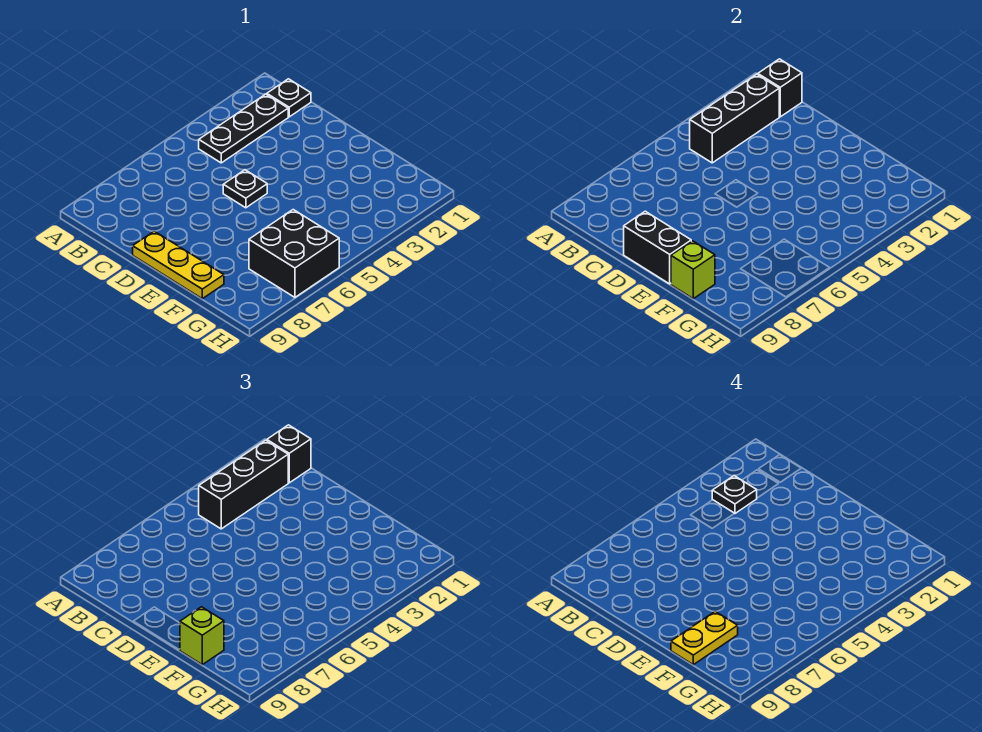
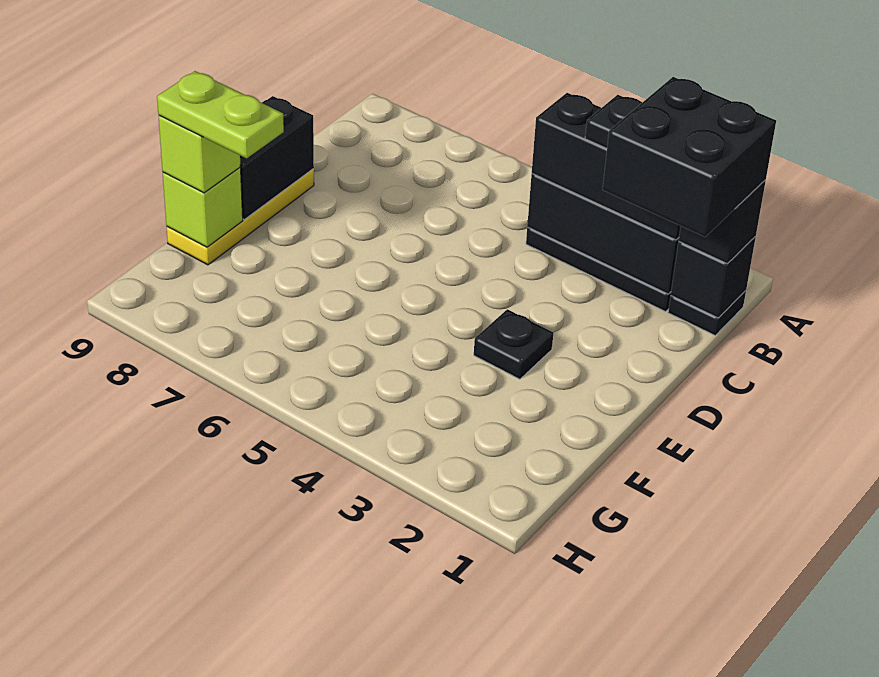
black 1x1 plate [223,170,267,208] -> black 1x1 plate moved to [474,309,553,379]
yellow 1x2 plate [671,611,738,665] -> lime 1x2 plate [157,71,284,158]
black 2x2 brick [249,210,339,297] -> black 2x2 brick moved to [603,77,776,237]

